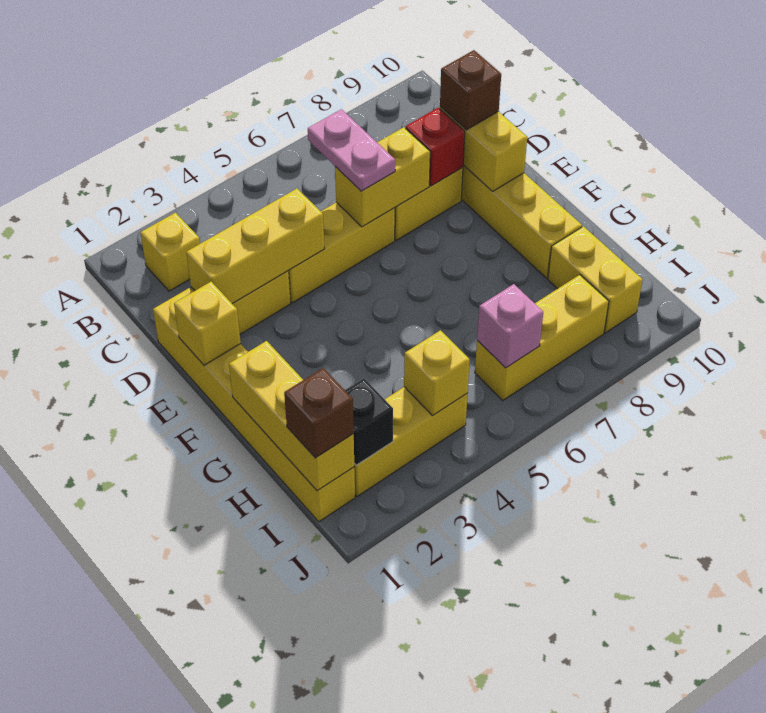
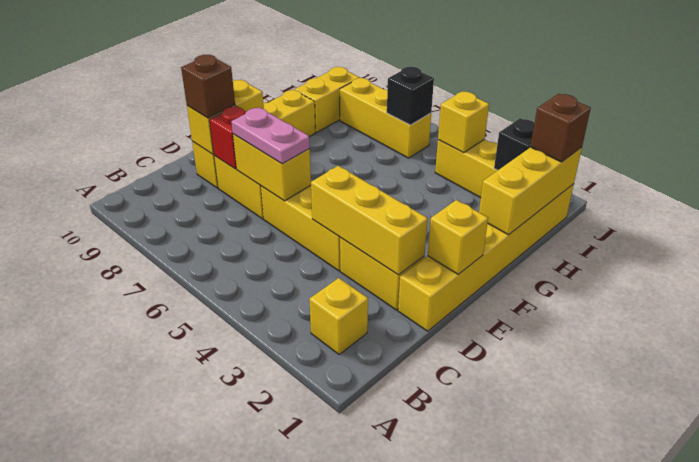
pink 1x2 plate [308,109,395,191] -> pink 1x2 plate turned to [231,107,310,164]
pink 1x1 brick [477,284,543,368] -> black 1x1 brick [387,67,434,125]

